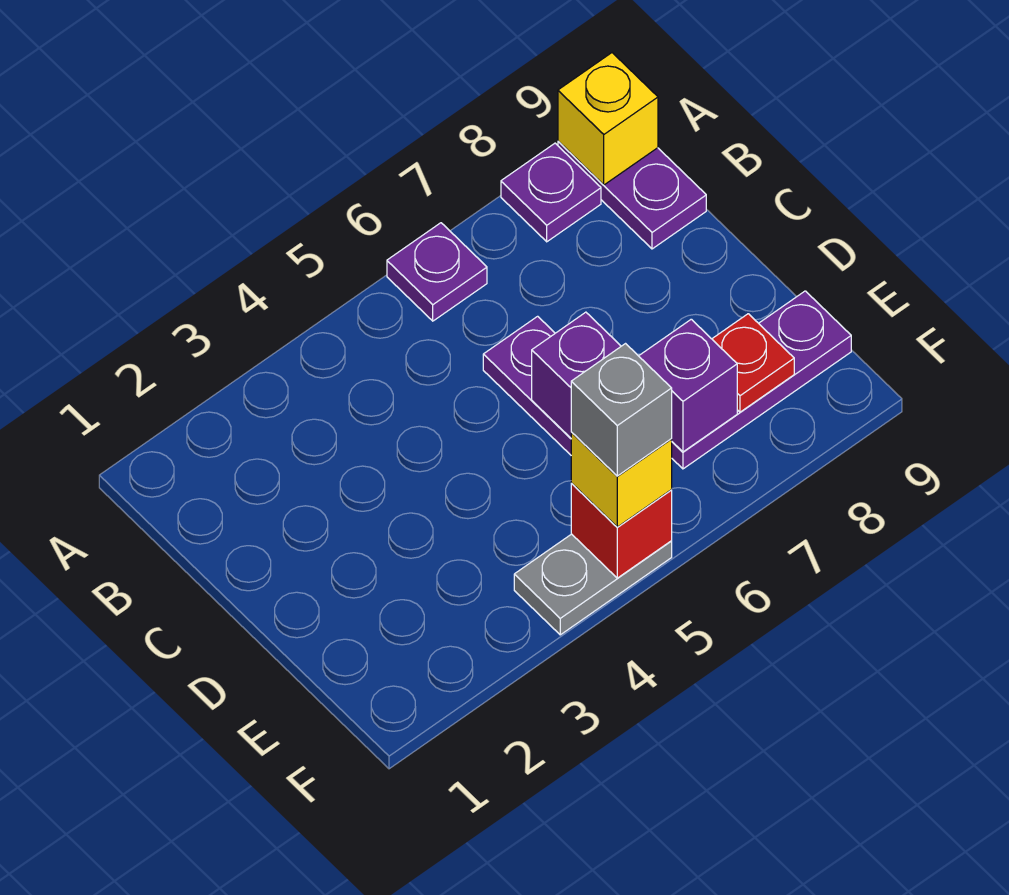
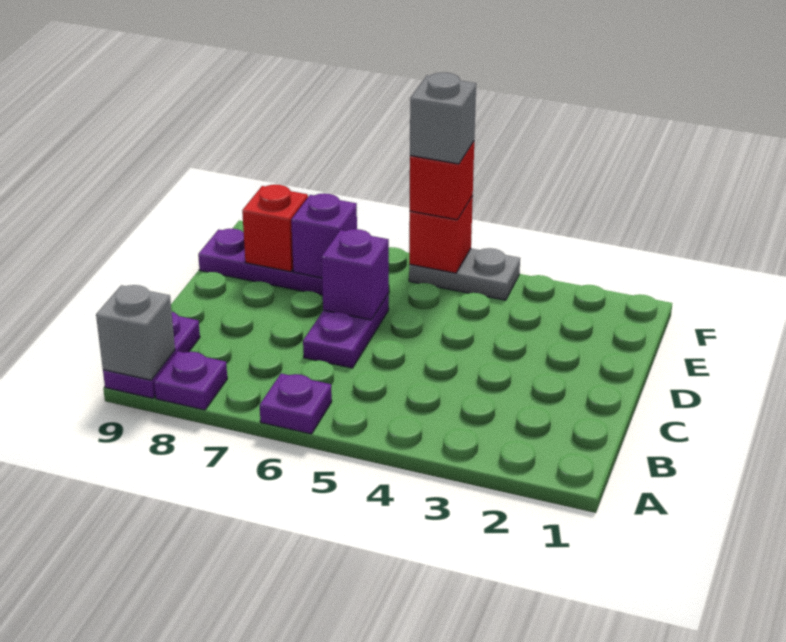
yellow 1x1 brick [558,53,658,185] -> grey 1x1 brick [96,285,175,380]
red 1x1 plate [712,314,794,412] -> red 1x1 brick [242,184,308,272]
yellow 1x1 brick [571,432,672,527] -> red 1x1 brick [410,142,474,220]

